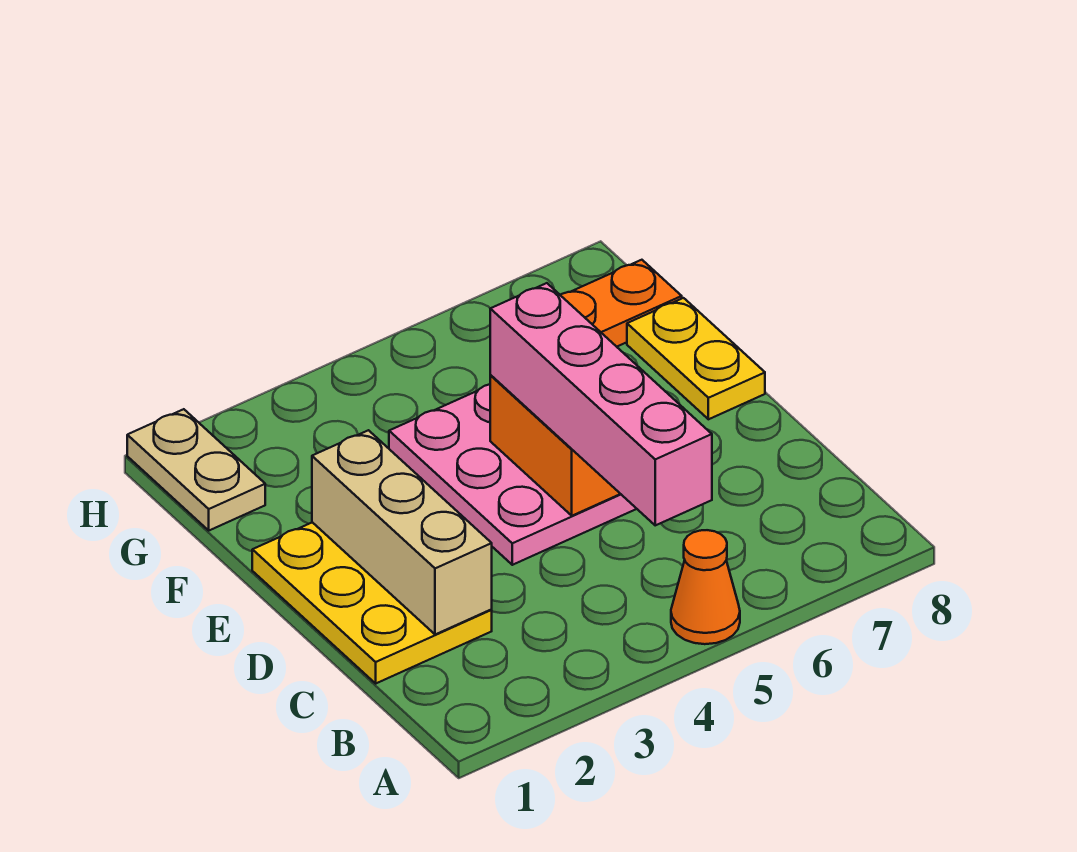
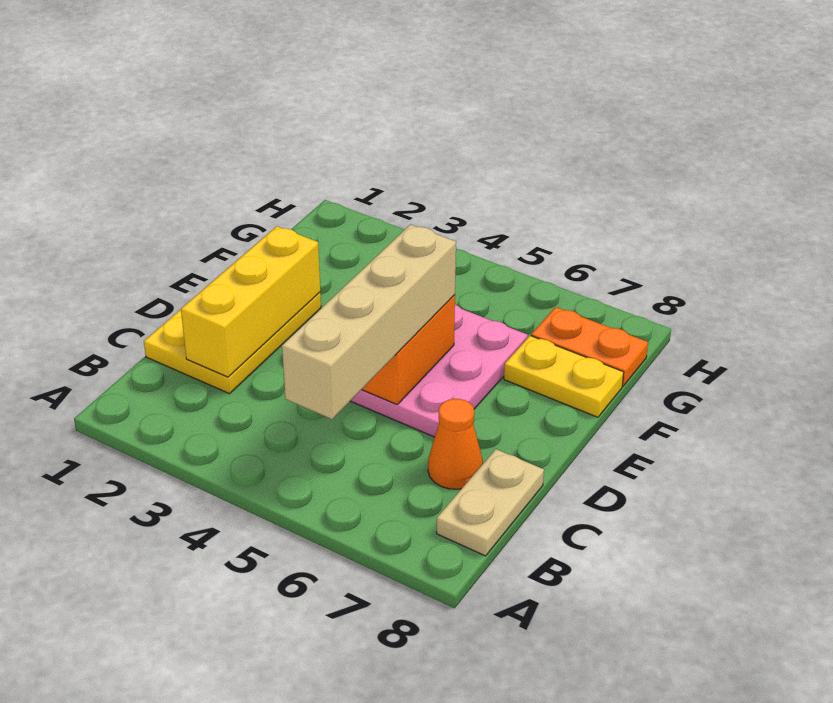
orange 1x1 cone [671,530,740,644] -> orange 1x1 cone moved to [428,399,483,489]
pink 1x4 brick [490,283,712,525] -> tan 1x4 brick [282,225,456,419]
tan 1x3 brick [312,430,492,635] -> yellow 1x3 brick [181,226,320,377]
yellow 1x2 plate [627,298,765,419] -> yellow 1x2 plate turned to [504,336,624,417]
tan 1x2 plate [127,409,265,530] -> tan 1x2 plate moved to [437,449,544,556]

